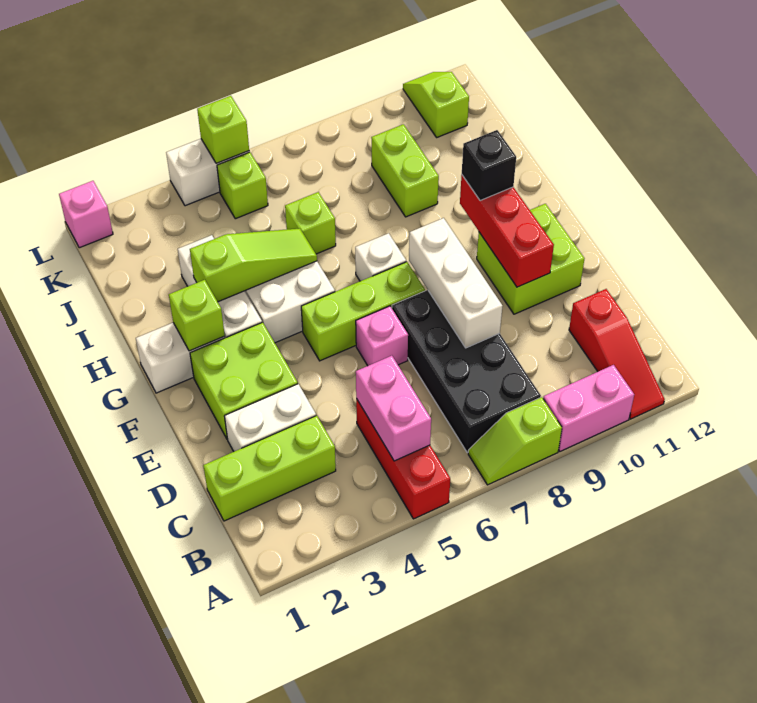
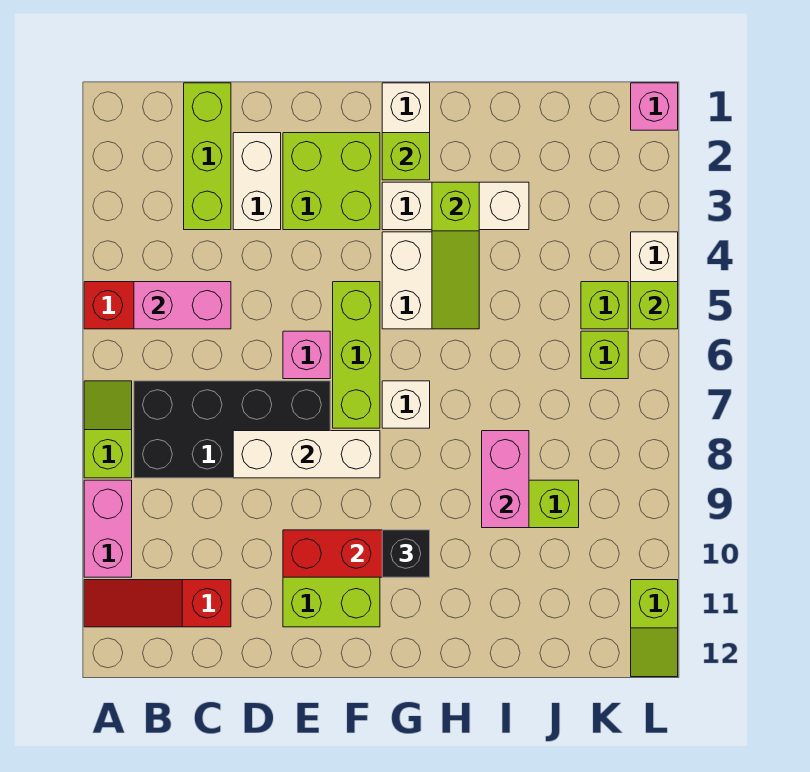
lime 1x1 brick [285,192,336,254] -> lime 1x1 brick moved to [581,331,628,379]
none -> pink 1x2 brick [482,431,529,528]
lime 1x2 slope [403,72,469,137] -> lime 1x2 slope turned to [631,580,678,677]

